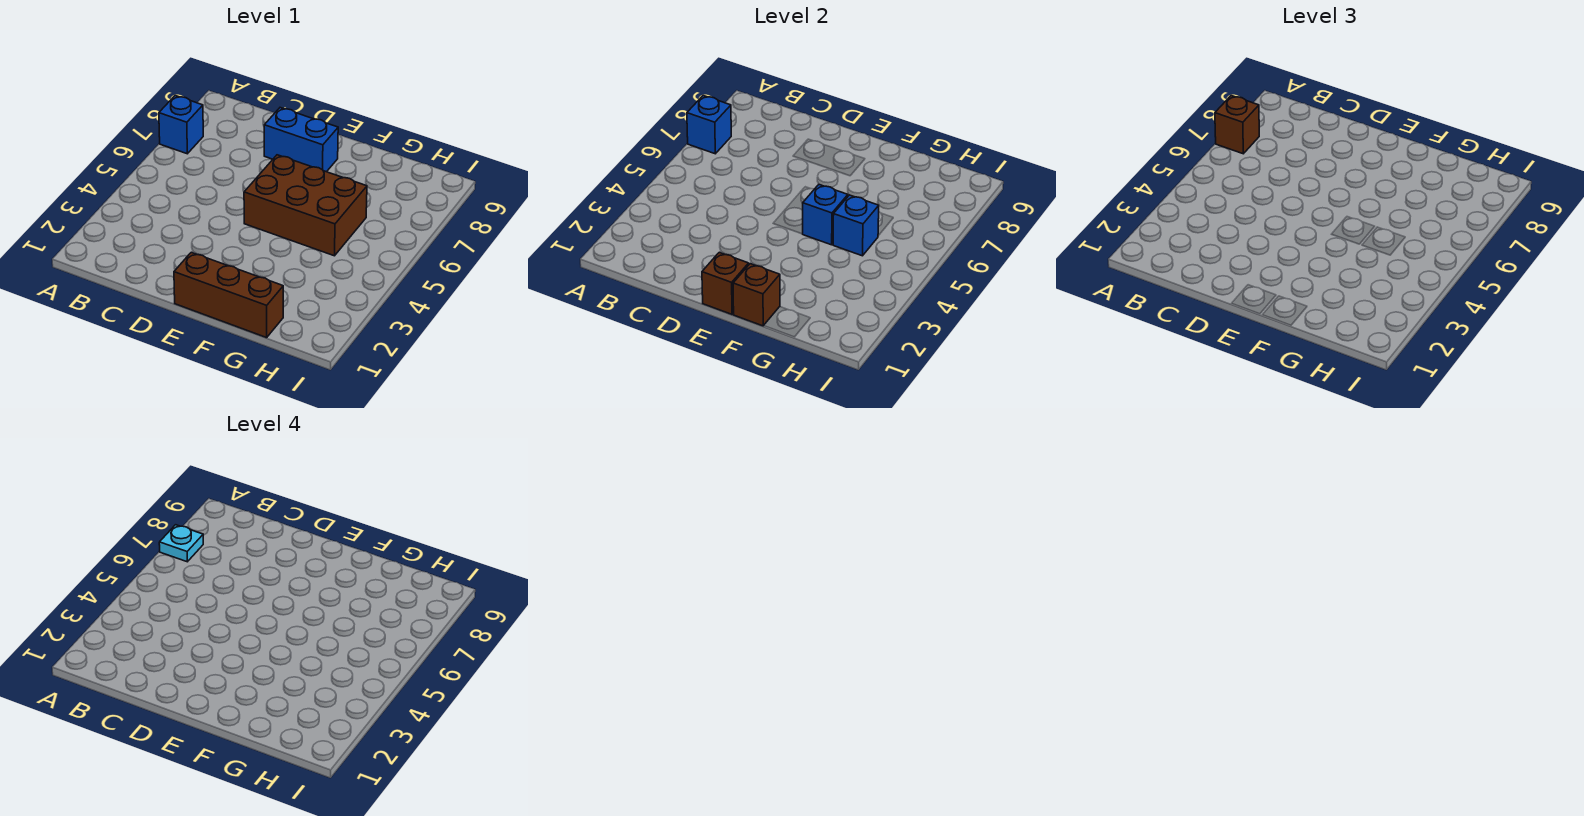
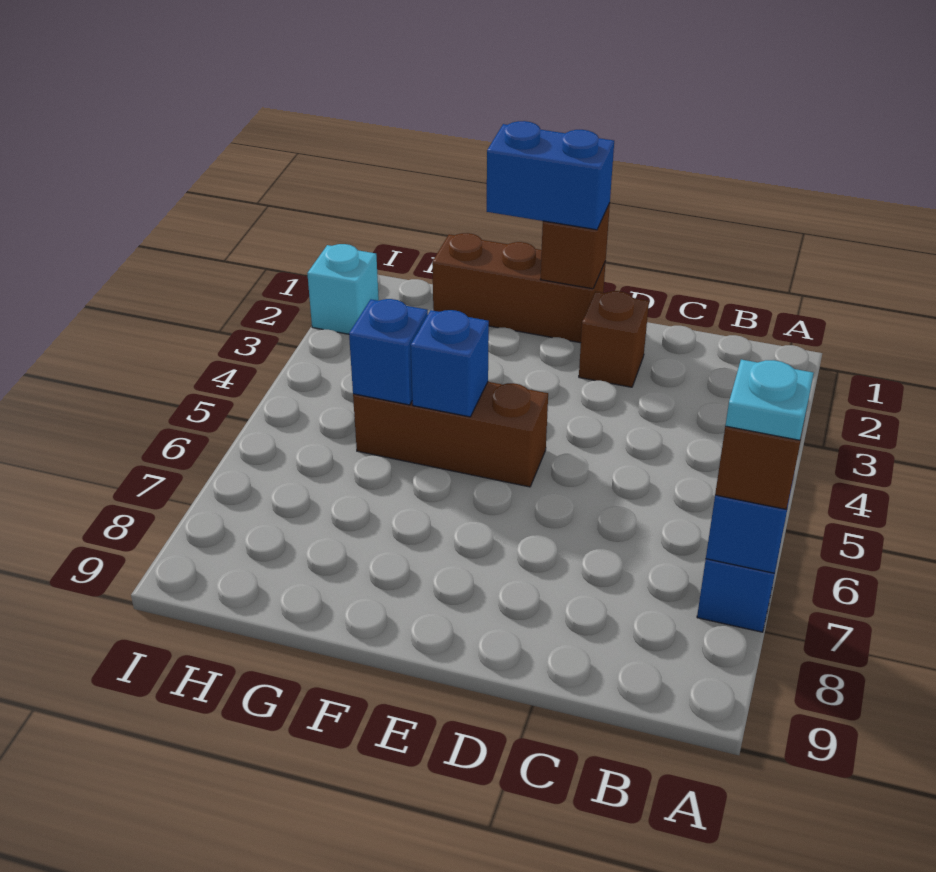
blue 1x2 brick [264,108,338,172] -> blue 1x2 brick moved to [487,121,614,230]
brown 2x3 brick [244,155,367,256] -> brown 1x3 brick [353,382,548,487]
brown 1x1 brick [733,264,780,326] -> brown 1x1 brick moved to [579,291,649,387]
none -> cyan 1x1 brick [307,244,379,334]

